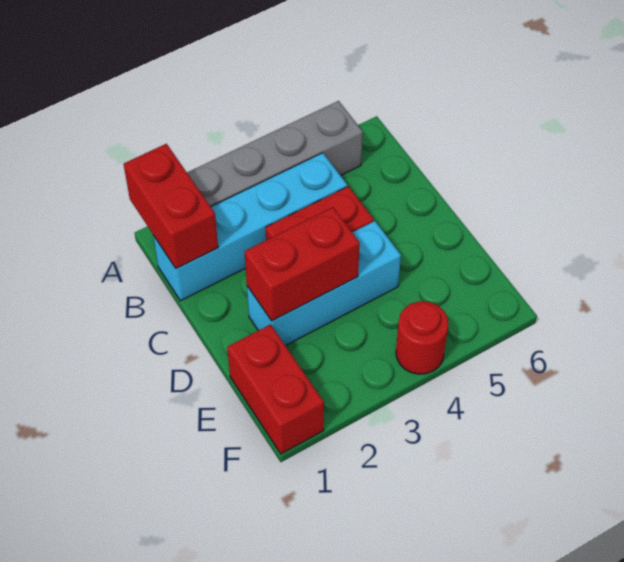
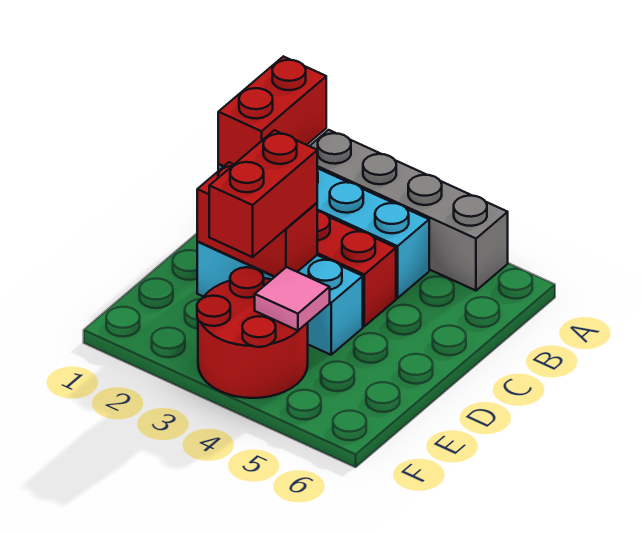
red 1x2 brick [227,325,324,454] -> red 1x2 brick moved to [209,130,317,257]
none -> pink 1x1 tile [255,267,330,331]
red 1x1 round brick [396,301,448,374] -> red 2x2 round brick [197,267,308,398]

